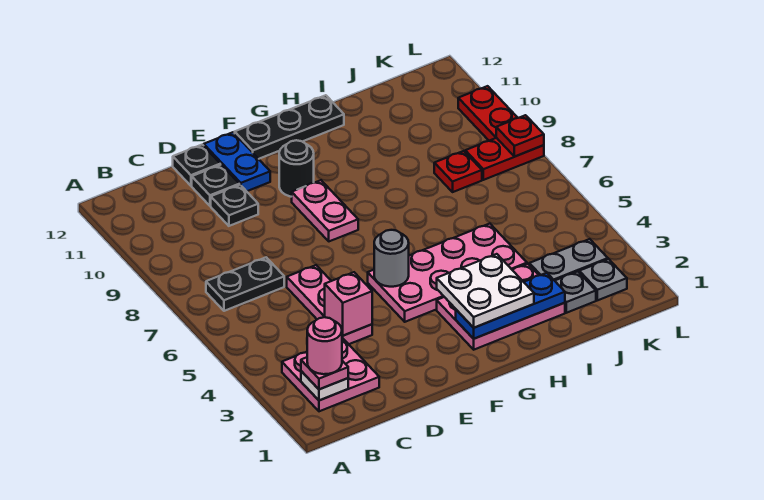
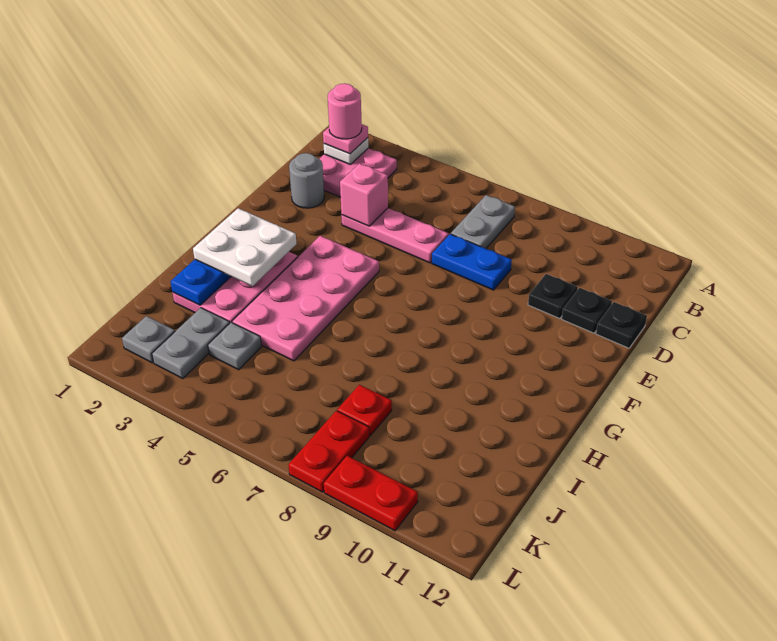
black 1x2 plate [206,257,284,311] -> grey 1x2 plate [451,195,515,249]
blue 1x2 plate [204,132,270,191] -> blue 1x2 plate moved to [432,234,512,290]
grey 1x1 round brick [374,230,409,287] -> grey 1x1 round brick moved to [289,153,324,208]
pink 1x2 plate [292,180,358,241] -> none
black 1x1 round brick [279,140,314,197] -> none
black 1x3 plate [235,95,344,159] -> none
grey 1x1 plate [555,271,596,313] -> grey 1x1 plate moved to [208,322,261,370]
red 1x1 plate [496,115,544,157] -> none

